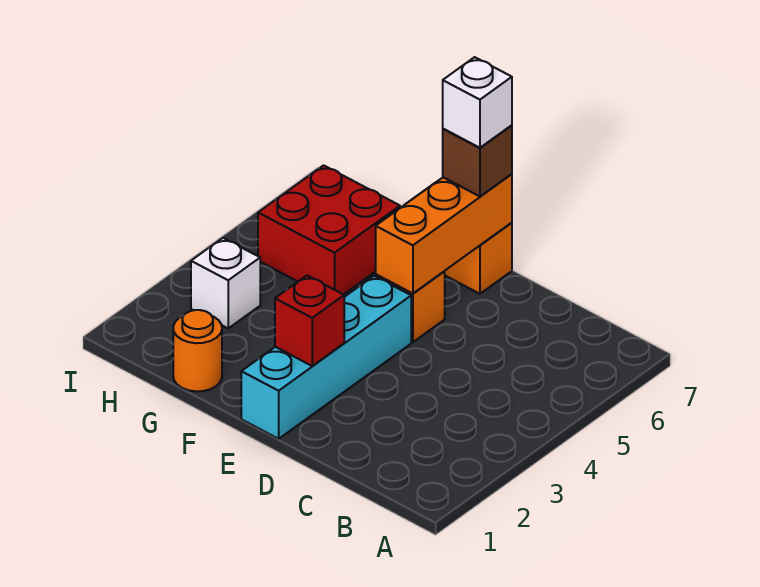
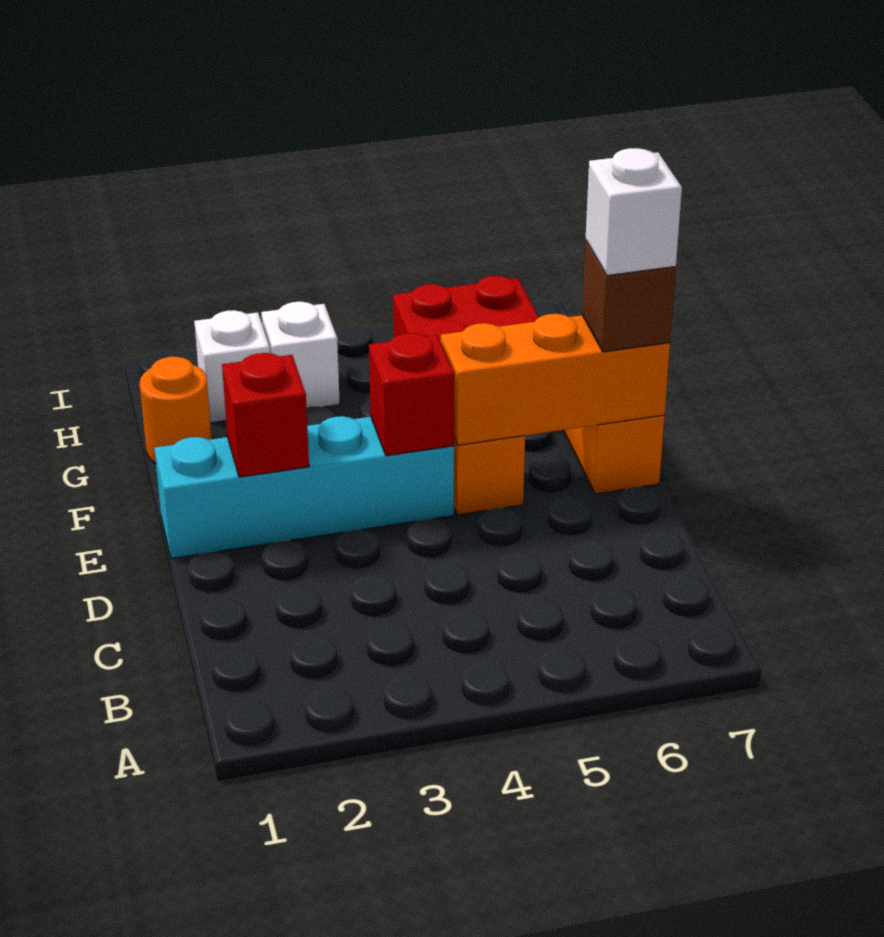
none -> red 1x1 brick [369,333,454,456]
none -> white 1x1 brick [194,310,270,423]

